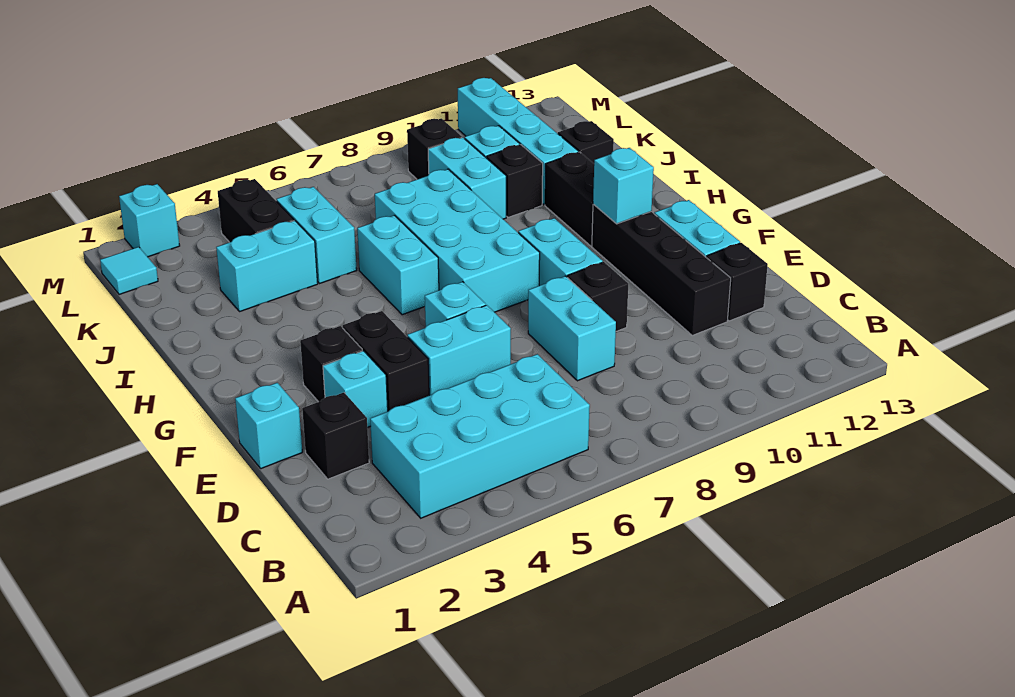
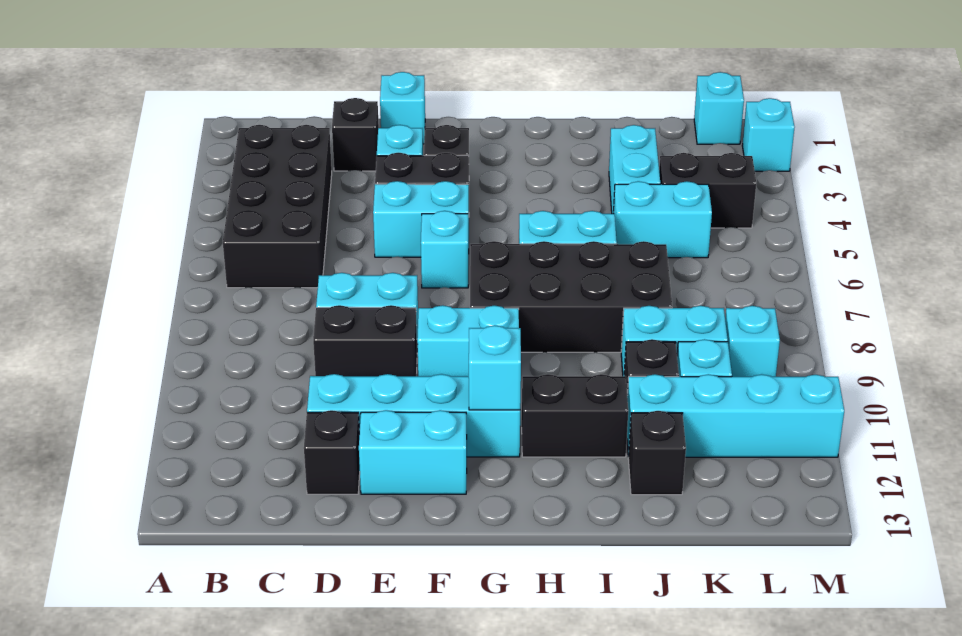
cyan 2x4 brick [370,354,590,518] -> black 2x4 brick [223,125,332,288]
black 1x4 brick [592,205,731,335] -> cyan 1x4 brick [307,374,520,457]
cyan 1x2 brick [407,305,511,395] -> cyan 1x2 brick turned to [373,181,469,257]
black 1x1 brick [567,262,628,331] -> black 1x2 brick [313,305,417,376]
cyan 2x4 brick [375,169,540,312] -> black 2x4 brick [470,241,672,352]
cyan 1x1 tile [100,247,158,295] -> cyan 1x1 brick [694,72,744,144]
black 1x1 brick [407,119,462,179] -> cyan 1x1 brick [725,306,780,377]

